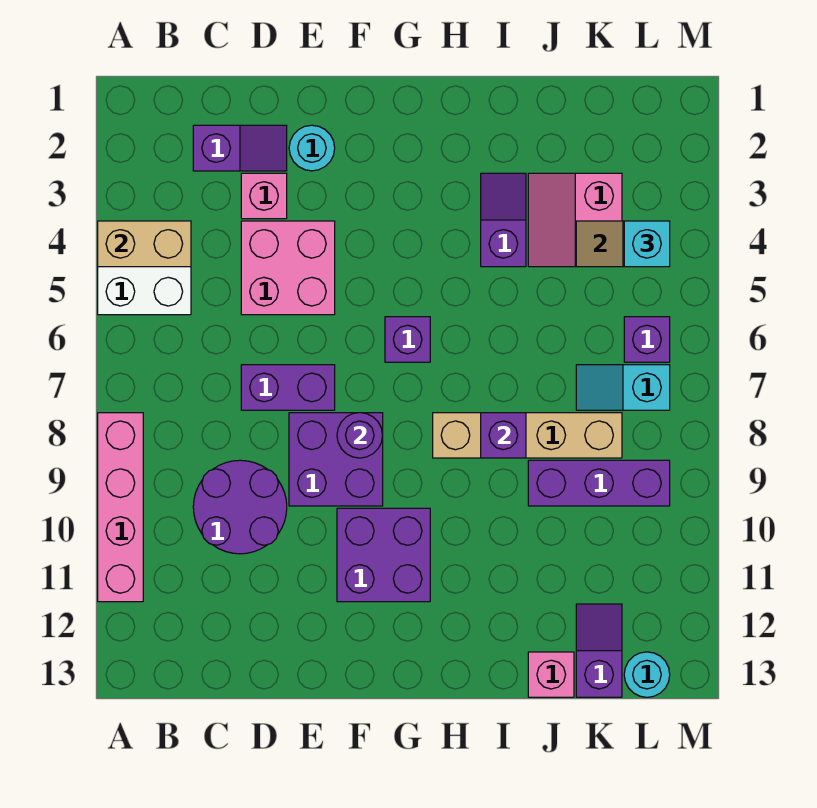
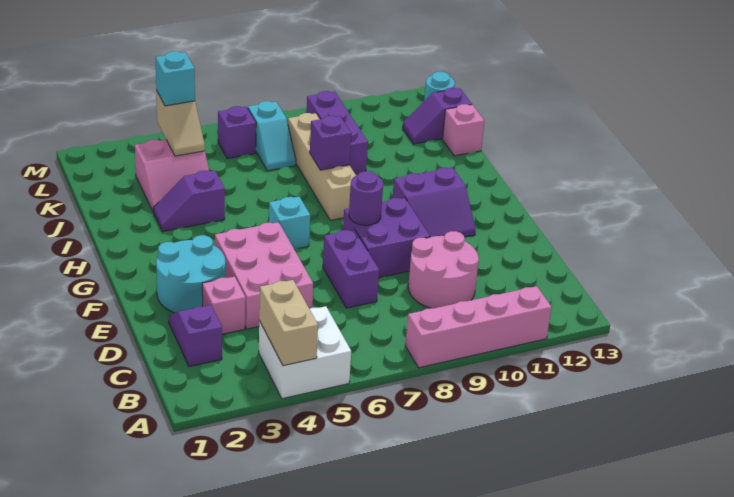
purple 2x2 round brick [193,460,287,554] -> pink 2x2 round brick [408,231,479,309]
pink 2x2 brick [241,221,335,315] -> pink 2x3 brick [215,222,313,329]
cyan 1x1 round brick [289,125,335,171] -> cyan 2x2 round brick [156,235,225,313]
purple 2x2 brick [337,508,430,602] -> purple 2x2 slope [393,167,476,237]
purple 1x1 brick [385,317,430,362] -> cyan 1x1 brick [269,196,310,249]

